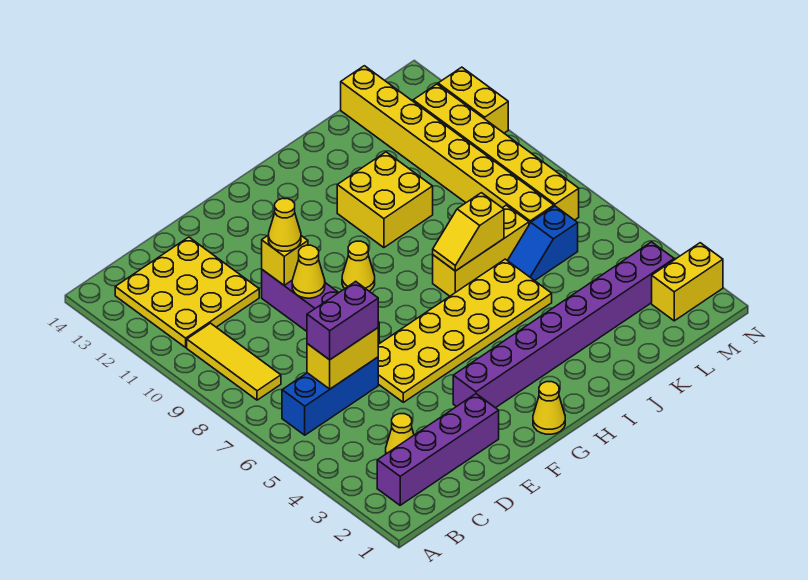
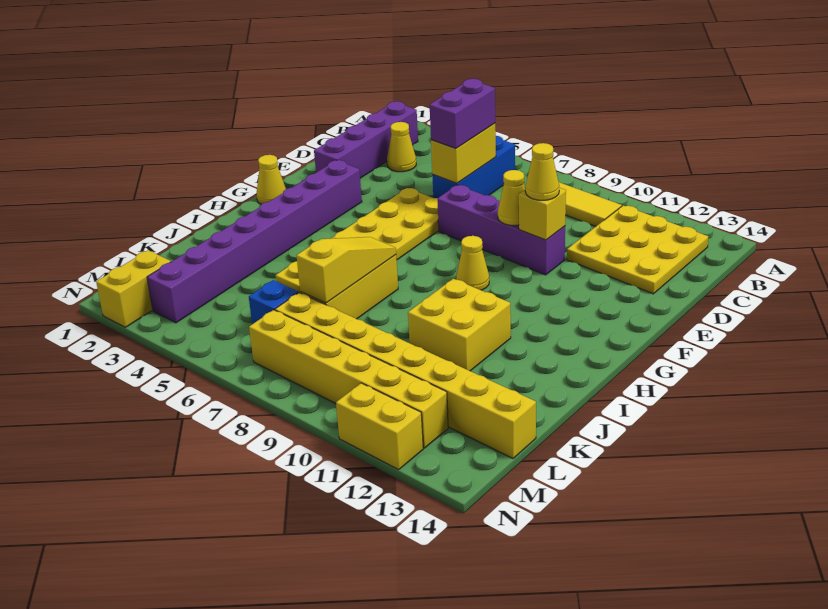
yellow 1x2 slope [433,193,504,271] -> yellow 1x3 slope [296,237,396,303]

